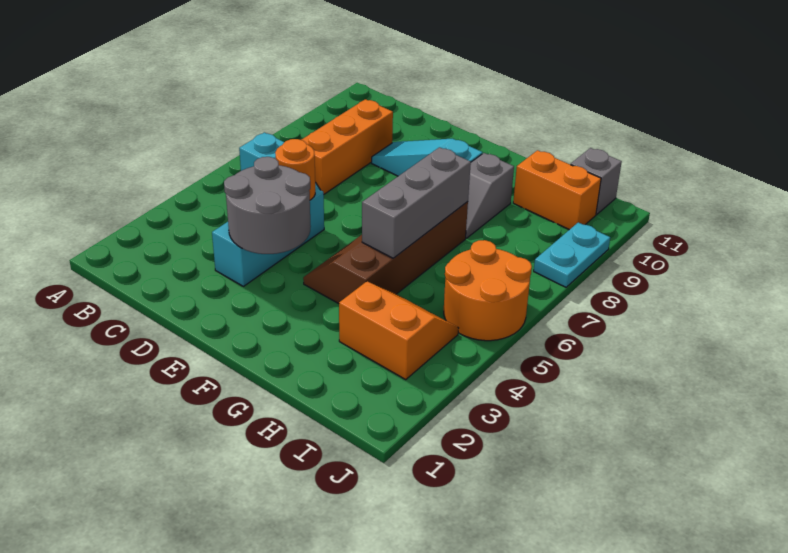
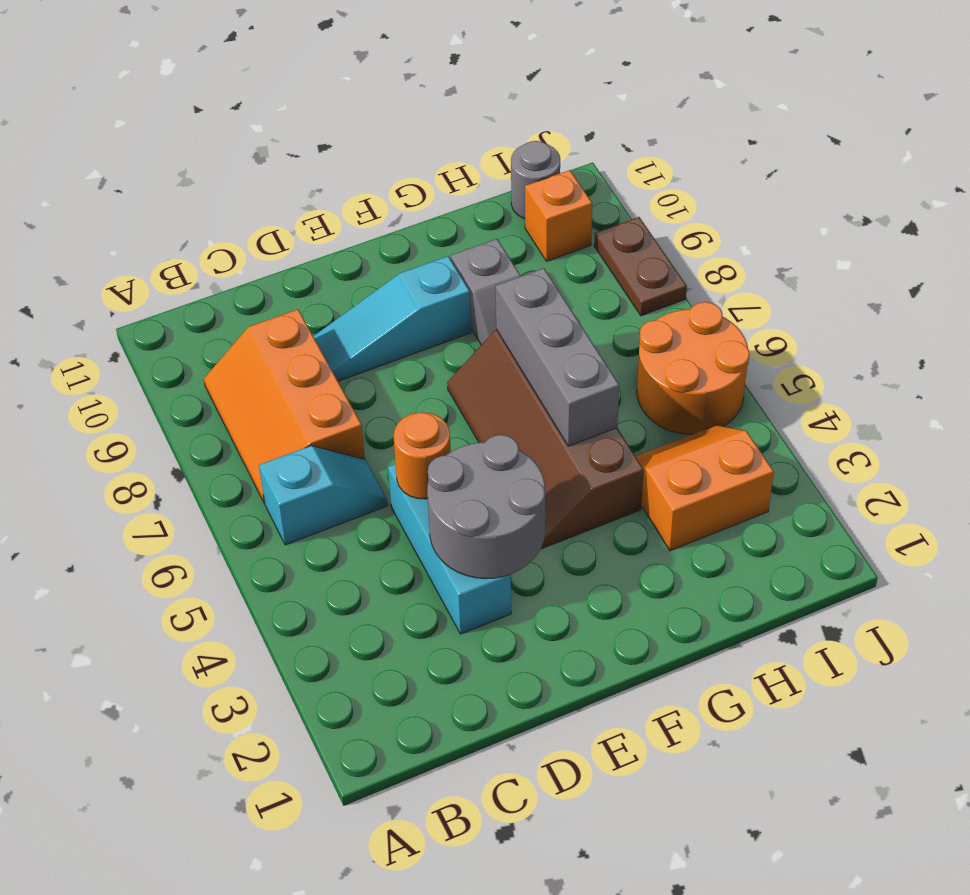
orange 1x2 brick [513,150,601,230] -> orange 1x1 brick [525,170,592,261]
grey 1x1 brick [571,148,622,215] -> grey 1x1 round brick [511,141,560,219]
cyan 1x2 plate [534,222,610,287] -> brown 1x2 plate [594,217,687,316]

